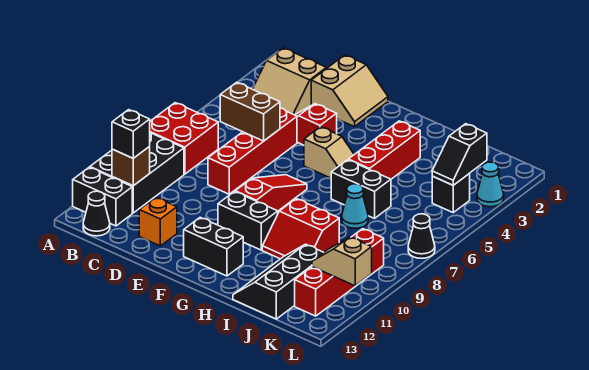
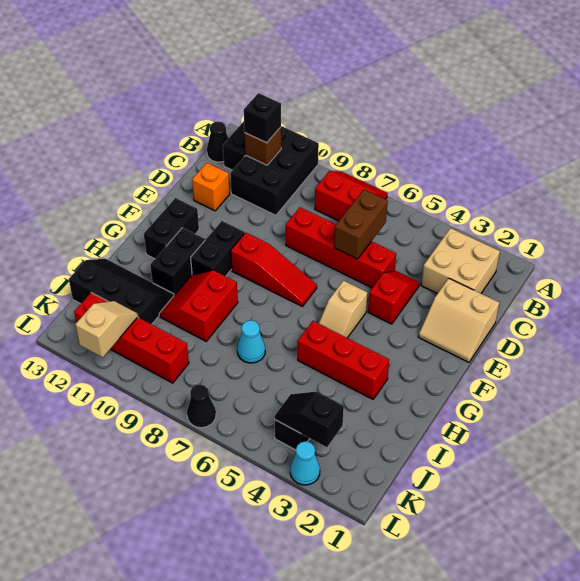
red 2x2 brick [150,103,218,174] -> red 2x2 slope [315,171,388,221]
black 2x3 brick [90,132,184,213] -> black 2x3 brick turned to [230,126,319,215]
tan 2x2 slope [253,48,326,115] -> tan 2x2 brick [421,228,500,294]
black 1x2 brick [331,160,391,218] -> black 1x2 brick moved to [150,228,205,295]

